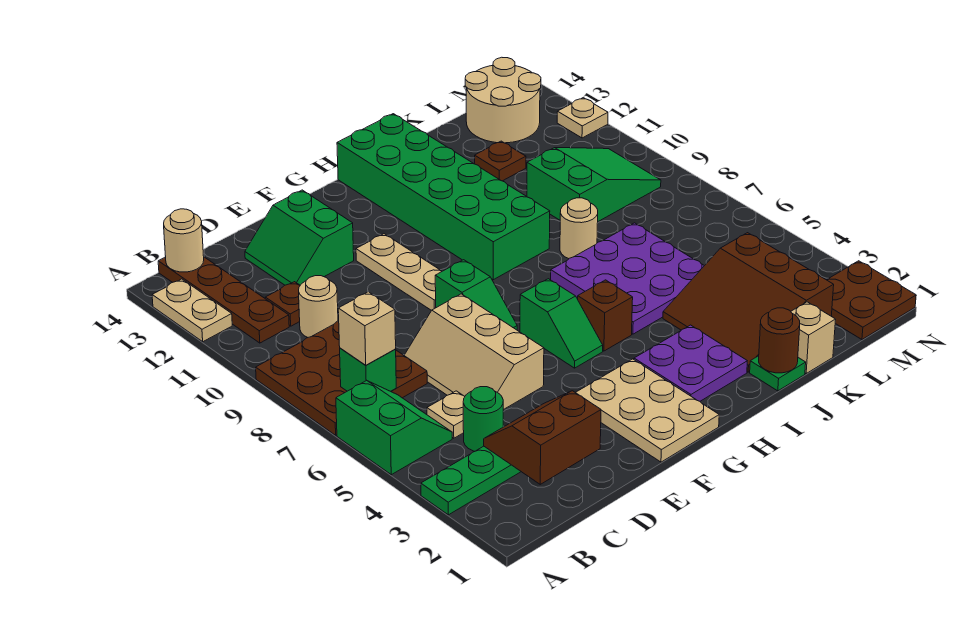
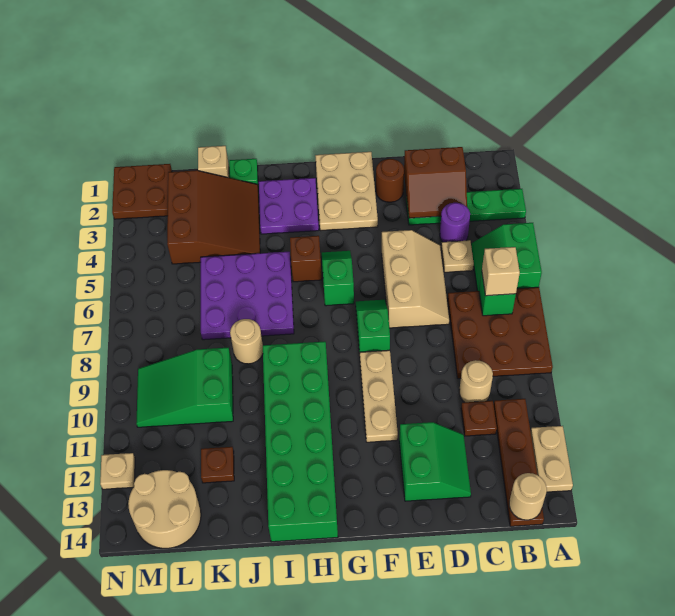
green 1x1 round brick [463,387,503,451] -> purple 1x1 round brick [440,203,470,242]
brown 1x1 round brick [759,308,800,373] -> brown 1x1 round brick moved to [376,159,404,202]

